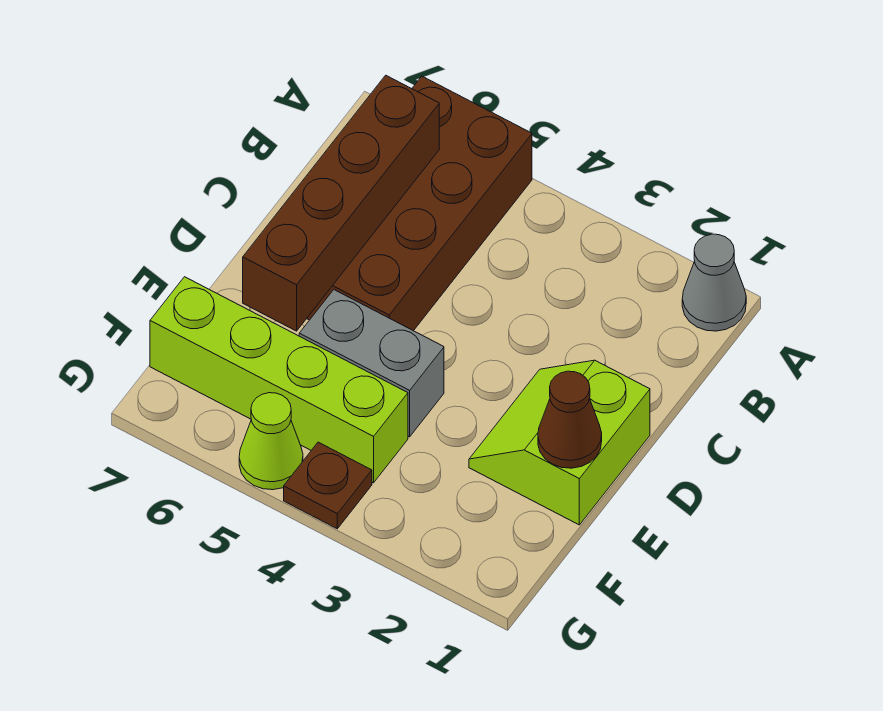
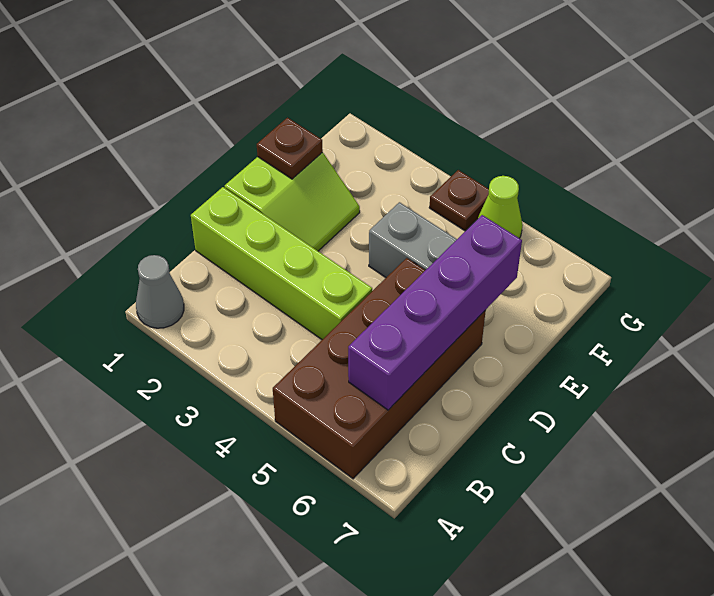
brown 1x4 brick [243,75,439,331] -> purple 1x4 brick [348,215,522,410]
brown 1x1 cone [538,371,602,468] -> brown 1x1 plate [257,118,323,179]
lime 1x4 brick [150,277,408,483] -> lime 1x4 brick moved to [191,187,372,339]

